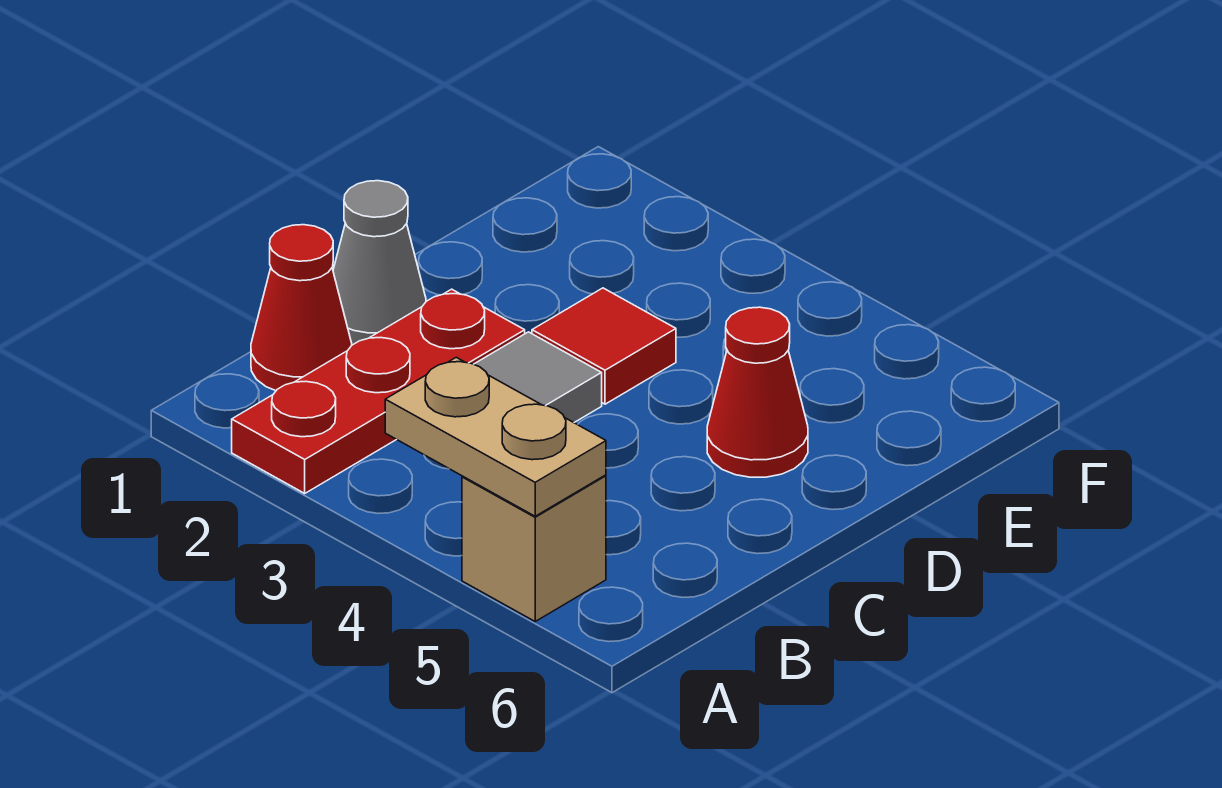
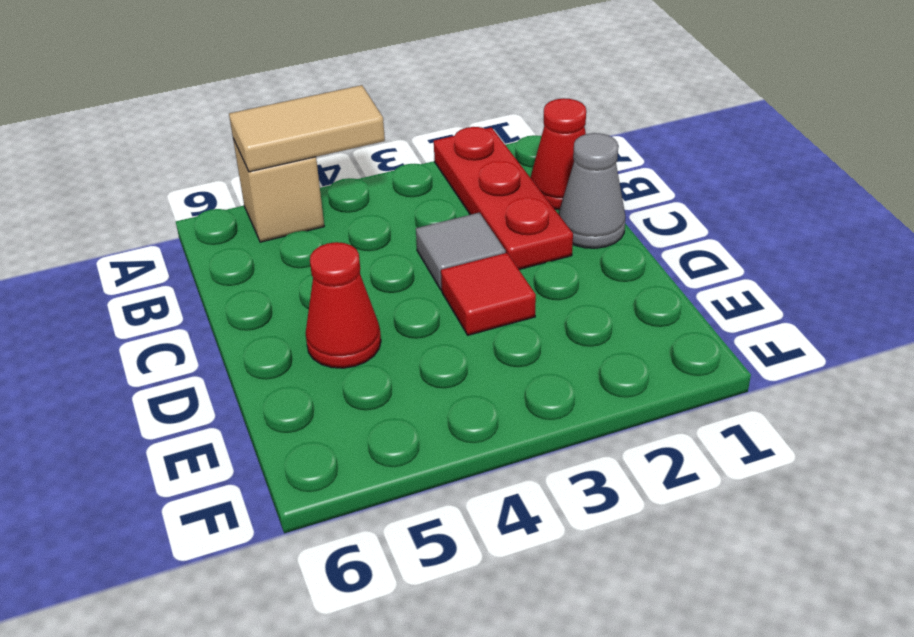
tan 1x2 plate [385,357,606,516] -> tan 1x2 tile [229,85,385,172]

